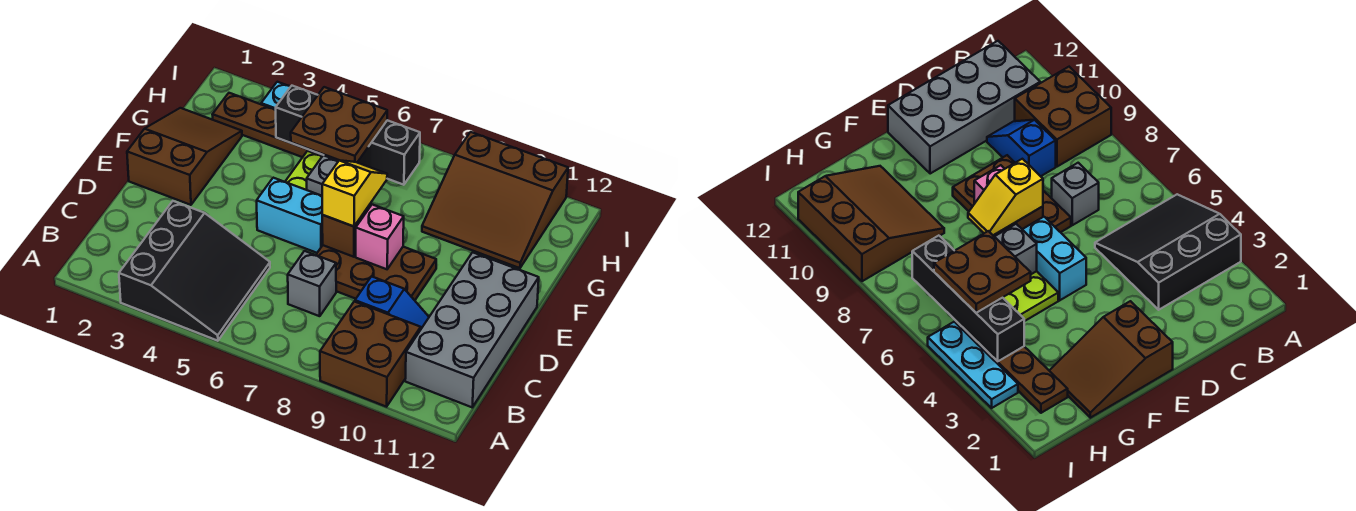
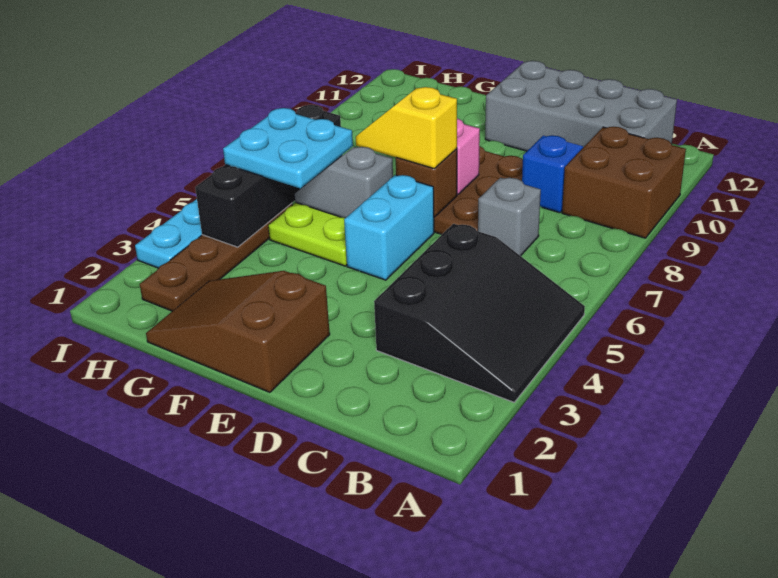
black 3x3 slope [119,201,270,341] -> black 3x3 slope turned to [374,224,585,402]
brown 2x2 plate [291,87,387,162] -> cyan 2x2 plate [223,108,353,188]
brown 3x3 slope [422,132,568,268] -> none

